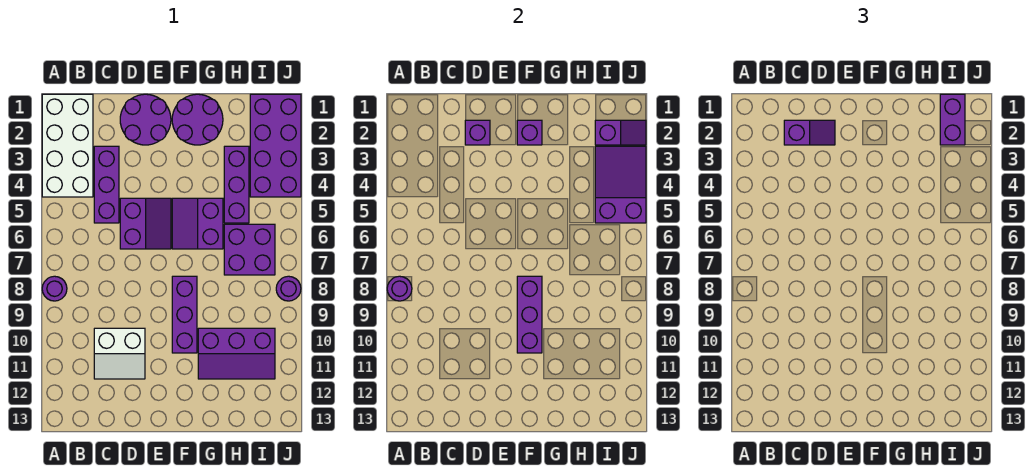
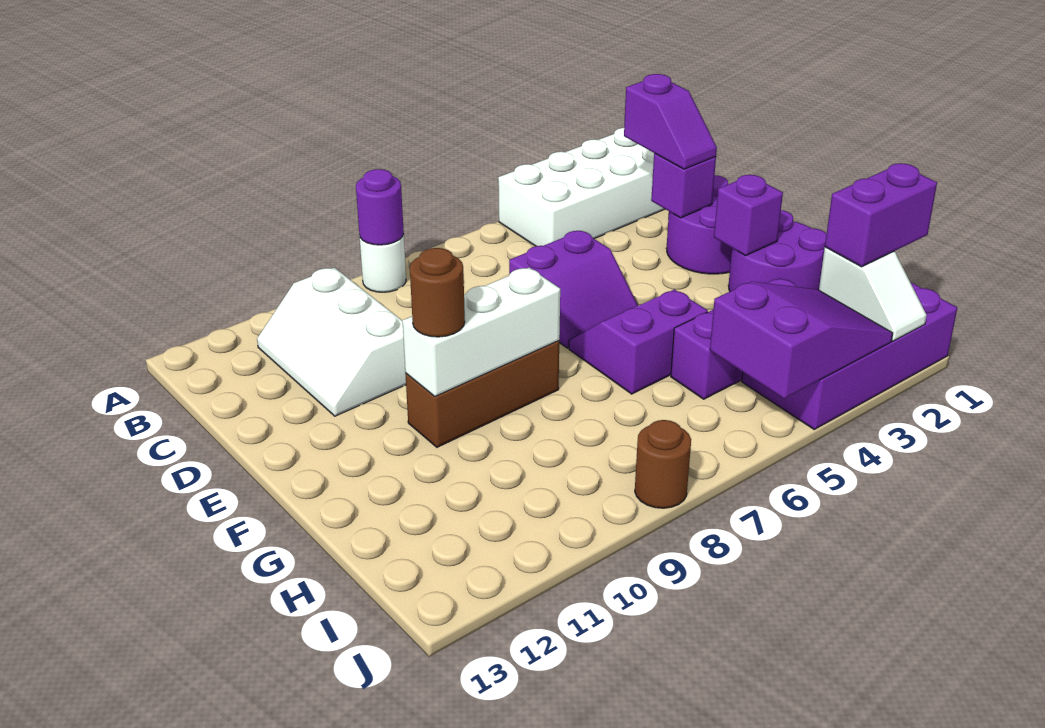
purple 1x1 round brick [42,276,67,301] -> white 1x1 round brick [359,235,406,292]
purple 1x3 brick [94,146,119,223] -> none
white 2x2 slope [94,328,145,379] -> white 2x3 slope [257,268,406,416]
purple 1x3 brick [172,276,197,353] -> brown 1x3 brick [405,341,559,447]
purple 1x3 brick [517,276,542,353] -> white 1x3 brick [402,268,560,397]
none -> brown 1x1 round brick [410,248,465,337]
purple 2x3 slope [198,328,275,379] -> none
purple 2x2 brick [224,224,275,275] -> none
purple 1x2 slope [595,120,646,145] -> white 1x2 slope [819,247,927,341]
purple 1x1 round brick [276,276,301,301] -> brown 1x1 round brick [635,420,691,508]

